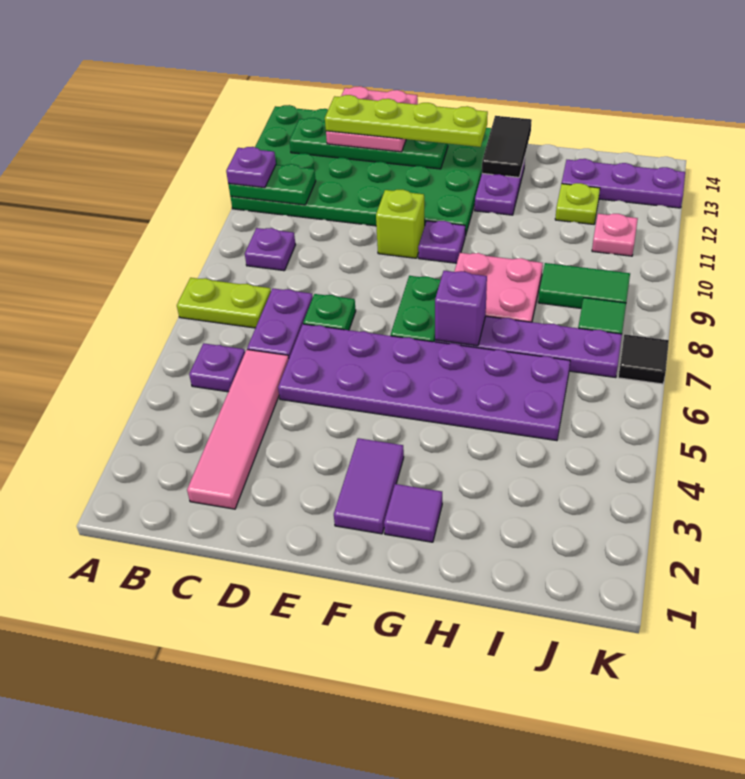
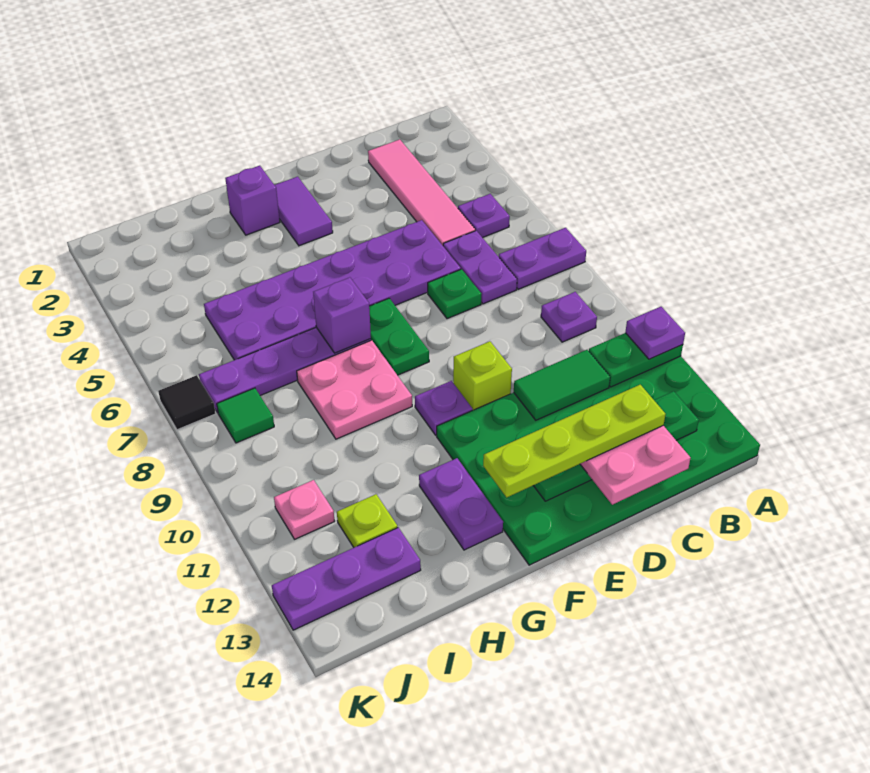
lime 1x2 plate [177,278,271,328] -> purple 1x2 plate [498,228,586,289]
purple 1x1 tile [384,484,442,542] -> purple 1x1 brick [225,166,280,235]
black 1x2 tile [482,116,532,177] -> none
green 1x2 tile [538,263,630,308] -> green 1x2 tile moved to [514,350,610,420]

